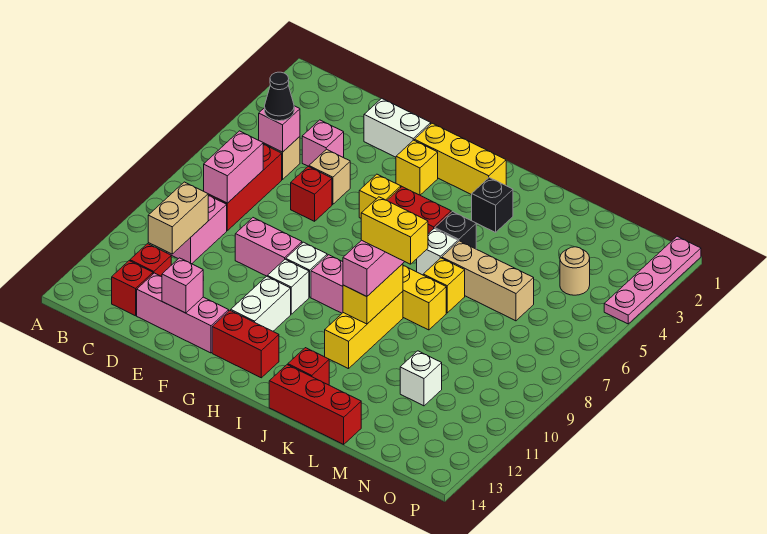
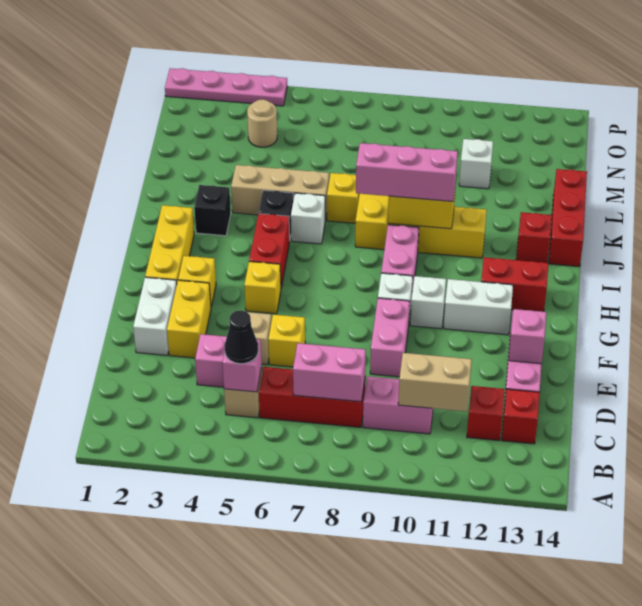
red 1x1 brick [291,167,332,221] -> yellow 1x1 brick [268,315,305,367]
red 1x2 brick [212,310,279,378] -> red 1x2 brick turned to [481,257,548,312]
yellow 1x2 brick [361,197,428,264] -> yellow 1x2 brick moved to [167,280,211,358]
tan 1x3 brick [442,241,534,321] -> tan 1x3 brick turned to [231,165,329,220]

